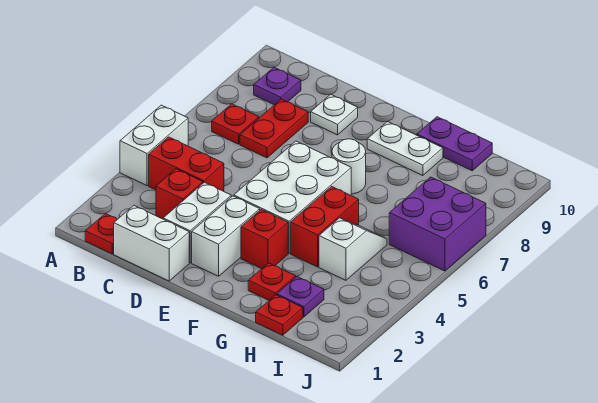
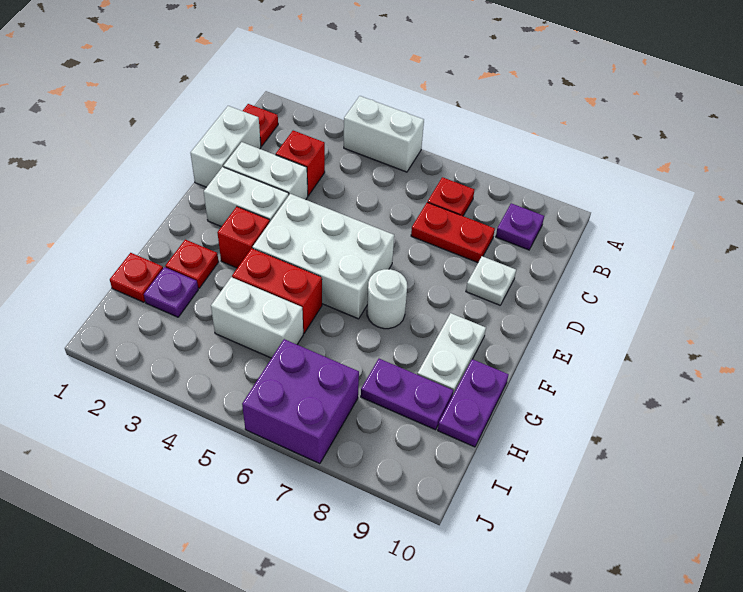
red 1x2 brick [149,137,224,191] -> none
white 1x2 slope [319,218,387,280] -> white 1x2 brick [211,277,303,358]
none -> purple 1x2 plate [361,359,453,430]

